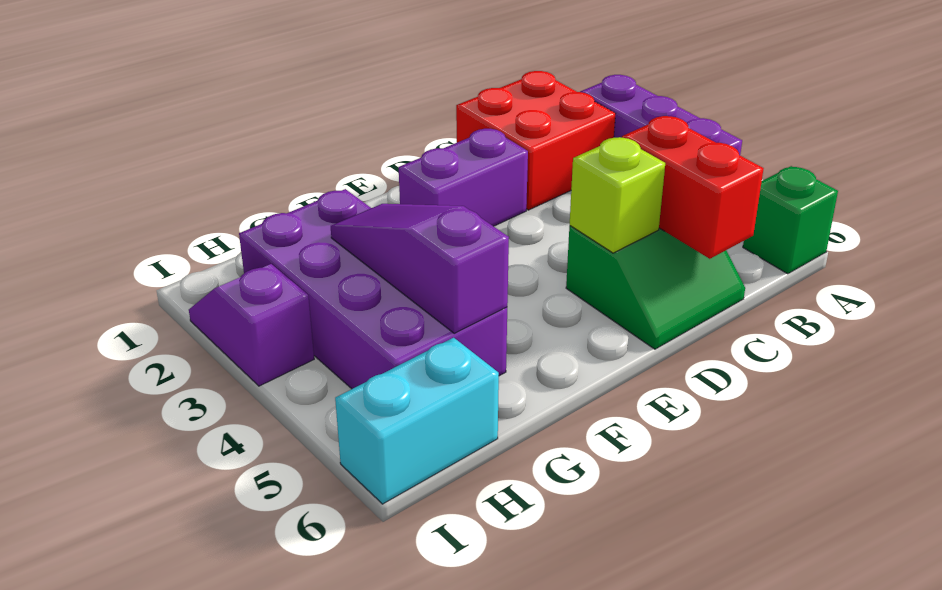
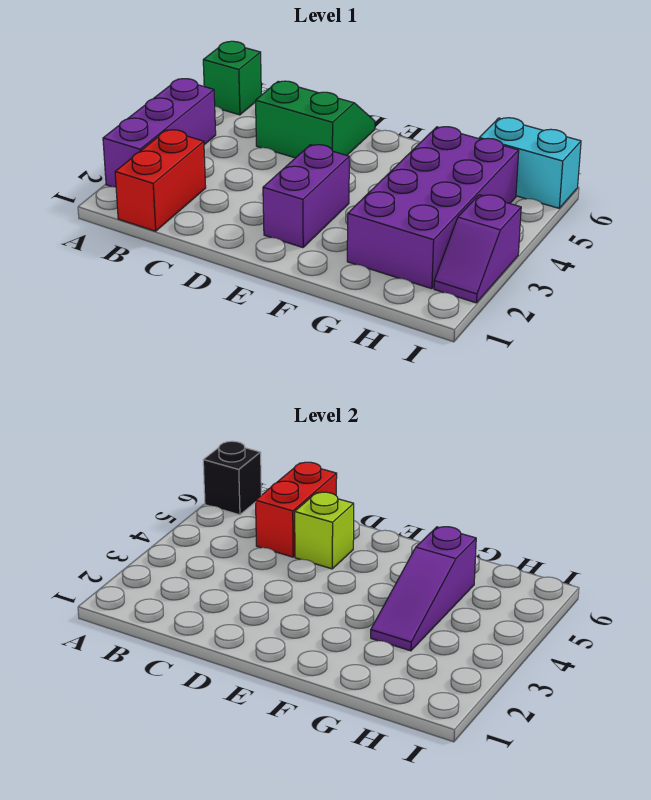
none -> black 1x1 brick [203,441,261,515]
red 2x2 brick [456,71,616,210] -> red 1x2 brick [115,130,206,231]
purple 1x2 brick [399,129,528,226] -> purple 1x2 brick turned to [263,145,349,248]

